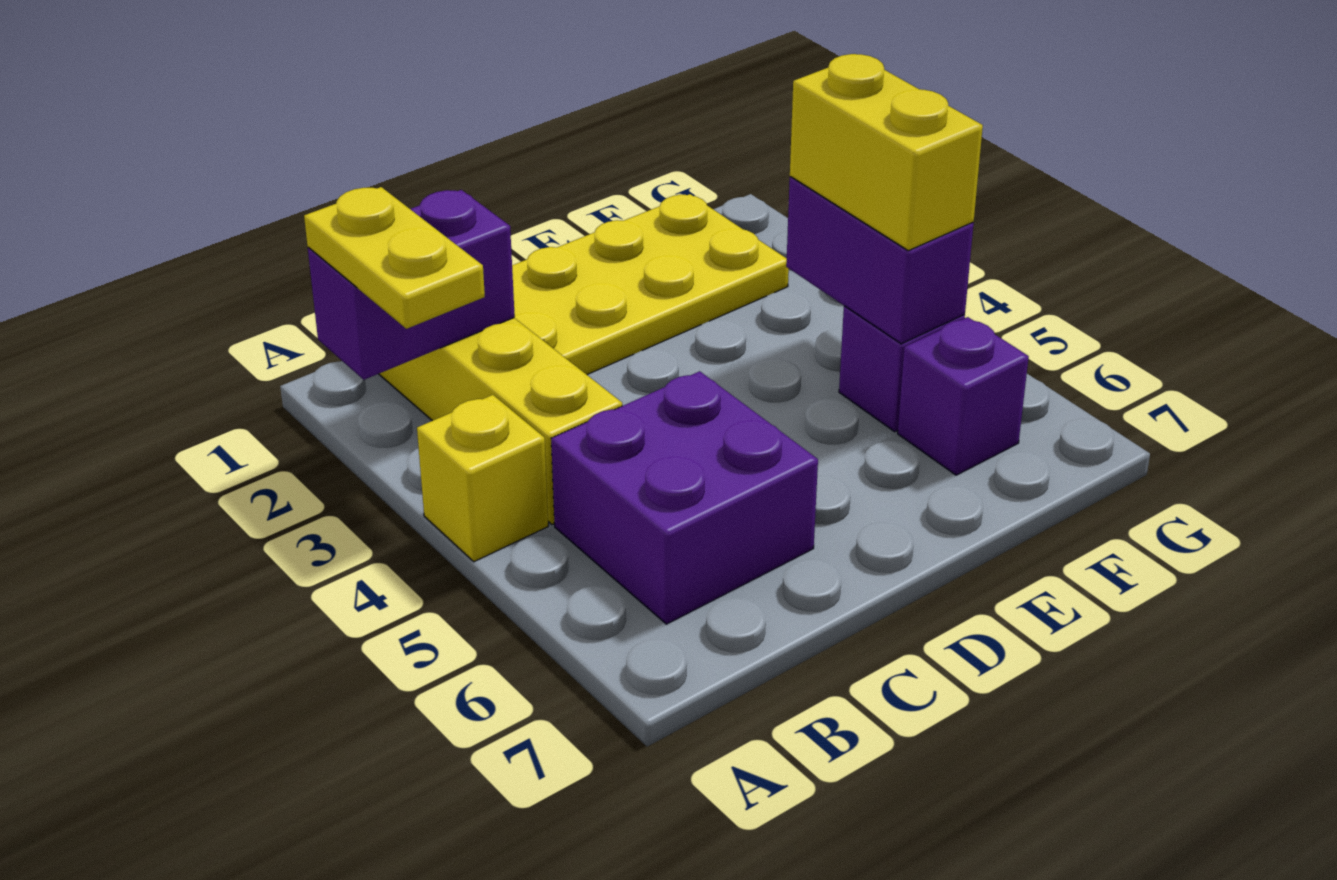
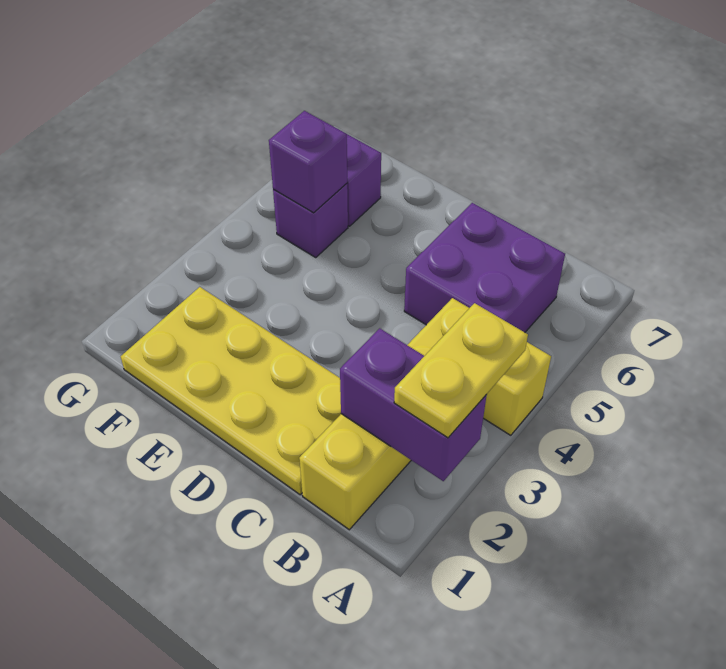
purple 1x2 brick [786,177,974,344] -> purple 1x1 brick [269,111,347,213]
yellow 1x2 brick [790,54,983,251] -> none

